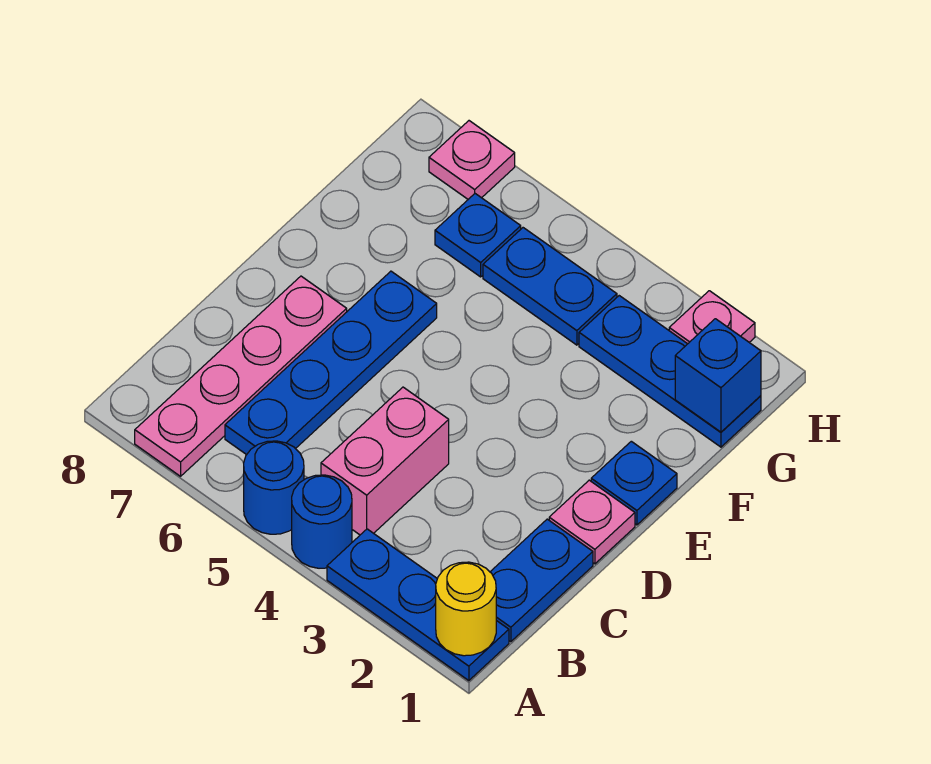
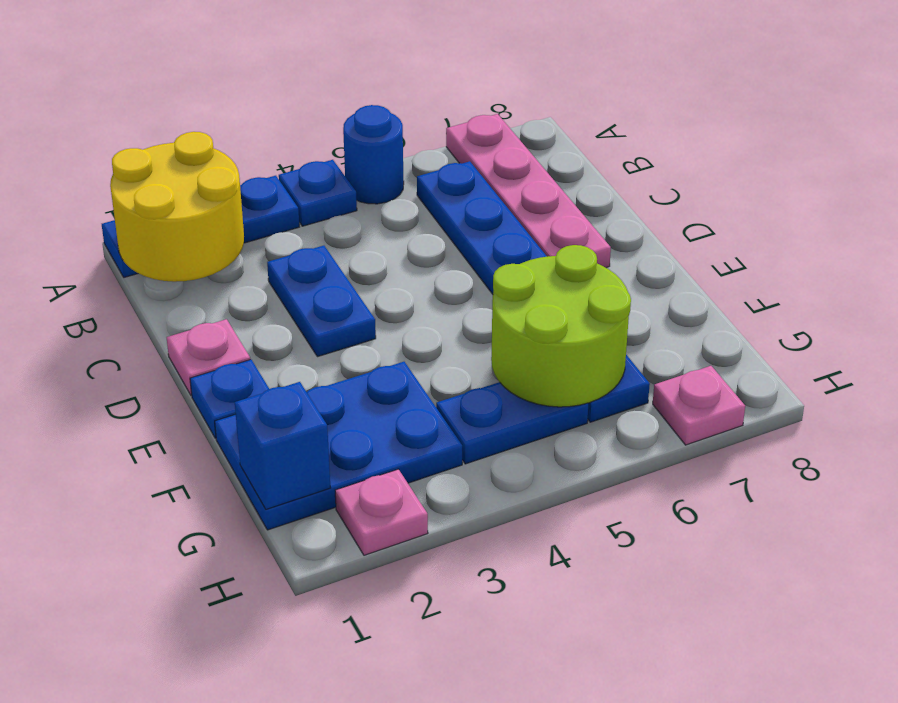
yellow 1x1 round brick [436,562,496,656] -> yellow 2x2 round brick [110,132,244,282]
blue 1x1 round brick [292,475,352,568] -> blue 1x1 plate [279,160,357,226]
blue 1x2 plate [490,519,593,642] -> blue 1x2 plate moved to [267,246,376,357]
pink 1x2 brick [321,387,449,535] -> none
none -> lime 2x2 round brick [491,245,631,407]
blue 1x3 plate [579,296,761,447] -> blue 2x3 plate [215,362,462,530]

